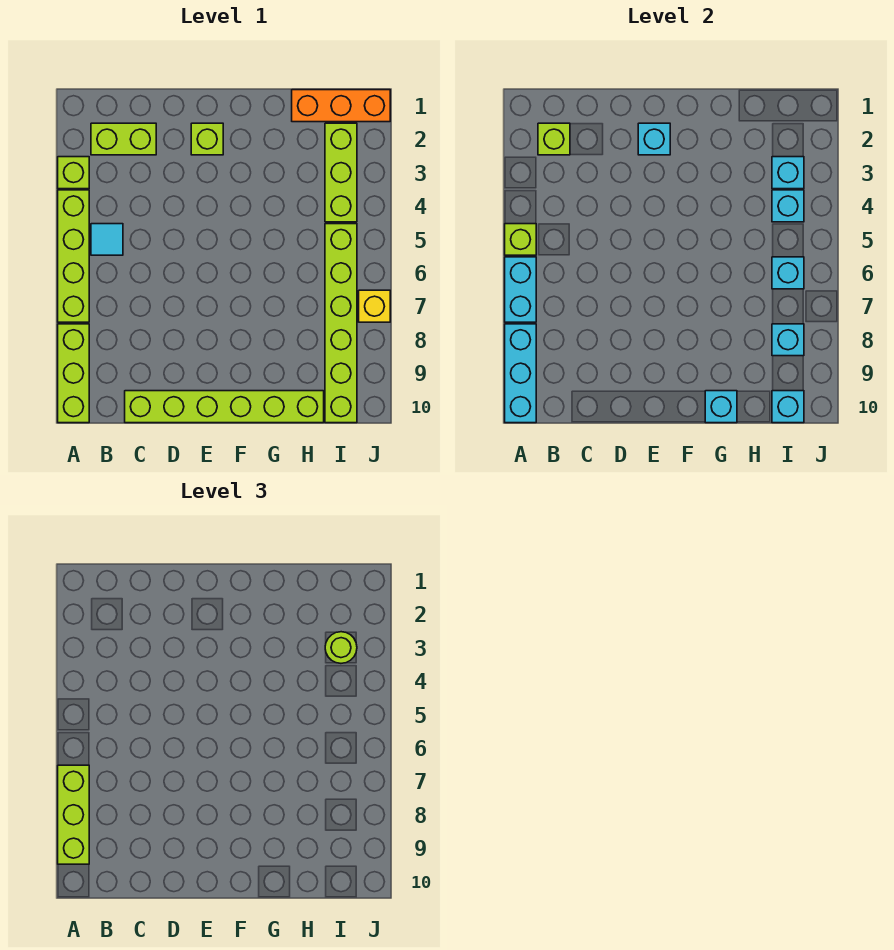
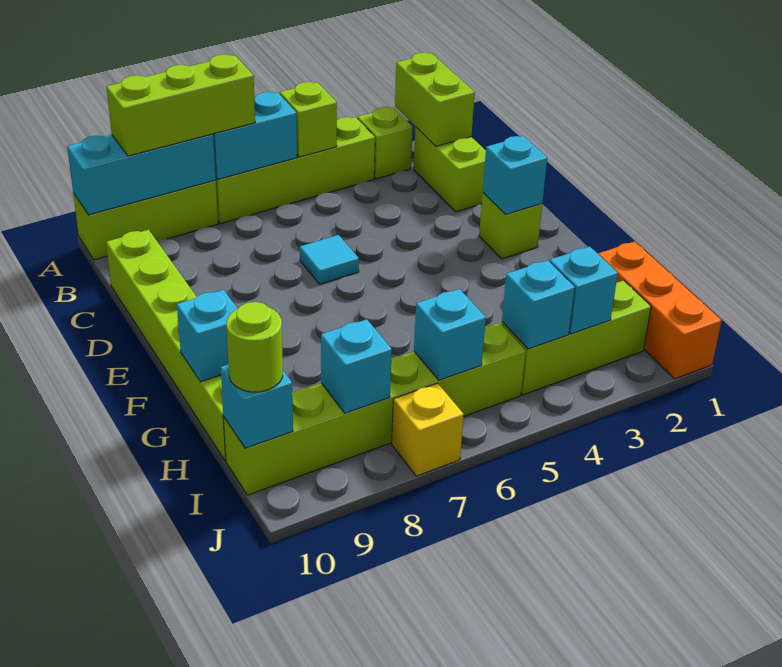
lime 1x1 brick [538,123,570,155] -> lime 1x2 brick [395,52,475,146]
cyan 1x1 tile [91,224,123,255] -> cyan 1x1 tile moved to [300,235,359,284]
lime 1x1 round brick [325,632,357,663] -> lime 1x1 round brick moved to [226,302,283,392]

